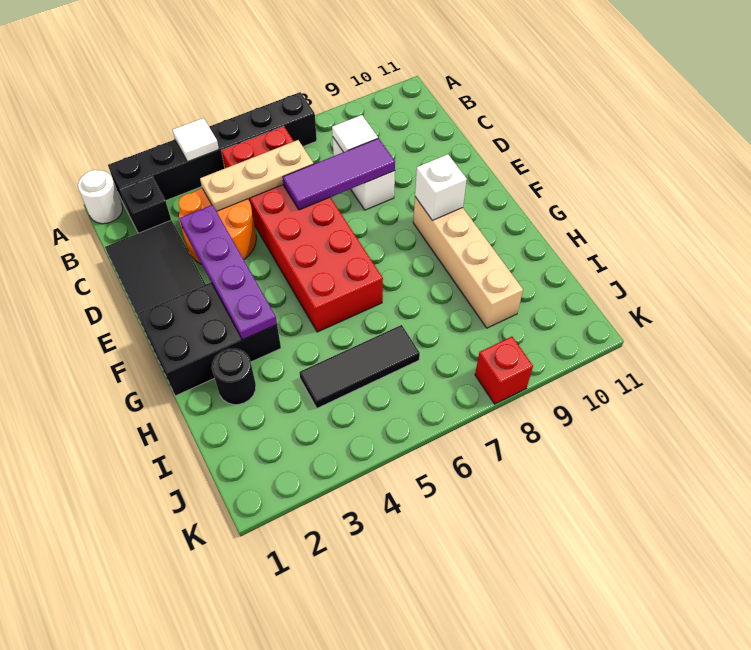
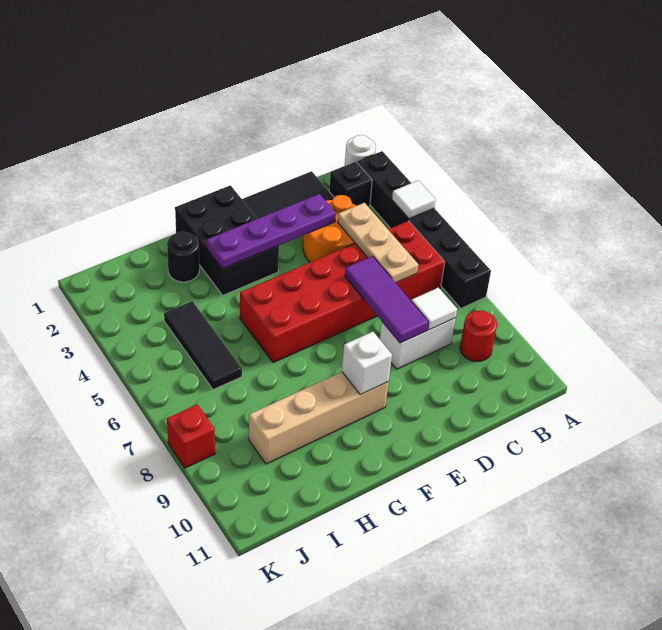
none -> red 1x1 round brick [460,310,497,361]

